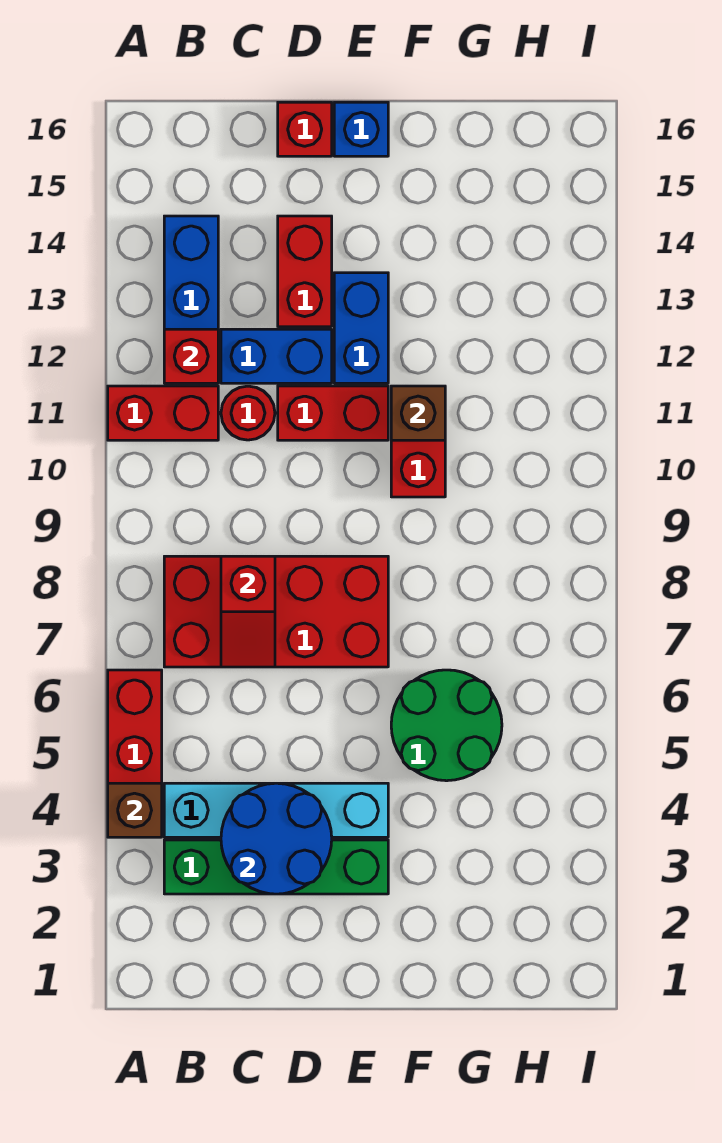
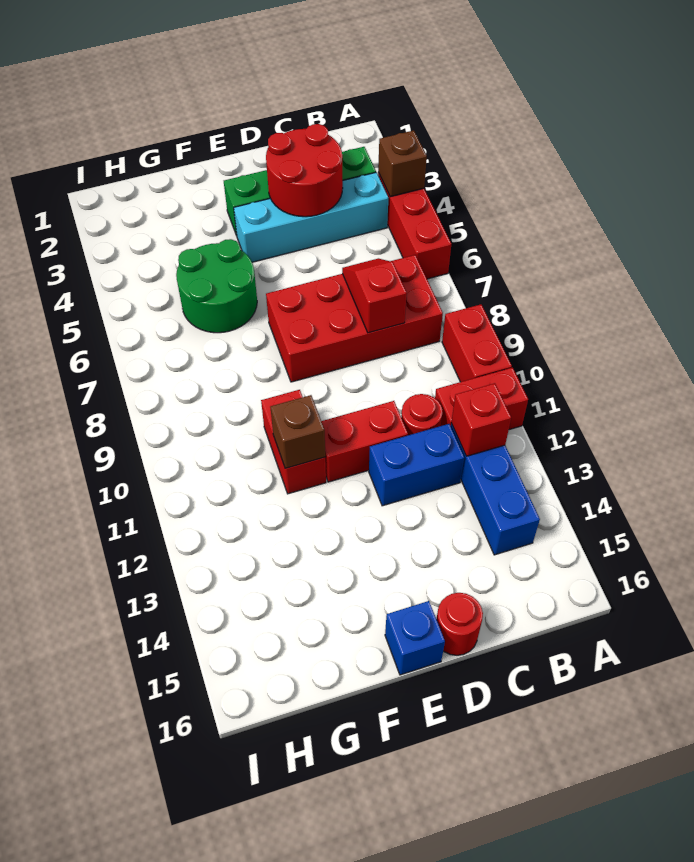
blue 2x2 round brick [221,783,332,894] -> red 2x2 round brick [266,124,343,217]
red 1x2 brick [278,216,332,327] -> red 1x2 brick moved to [442,304,512,382]
red 1x1 brick [278,102,332,156] -> red 1x1 round brick [436,593,483,655]
blue 1x2 brick [334,273,388,383] -> none

